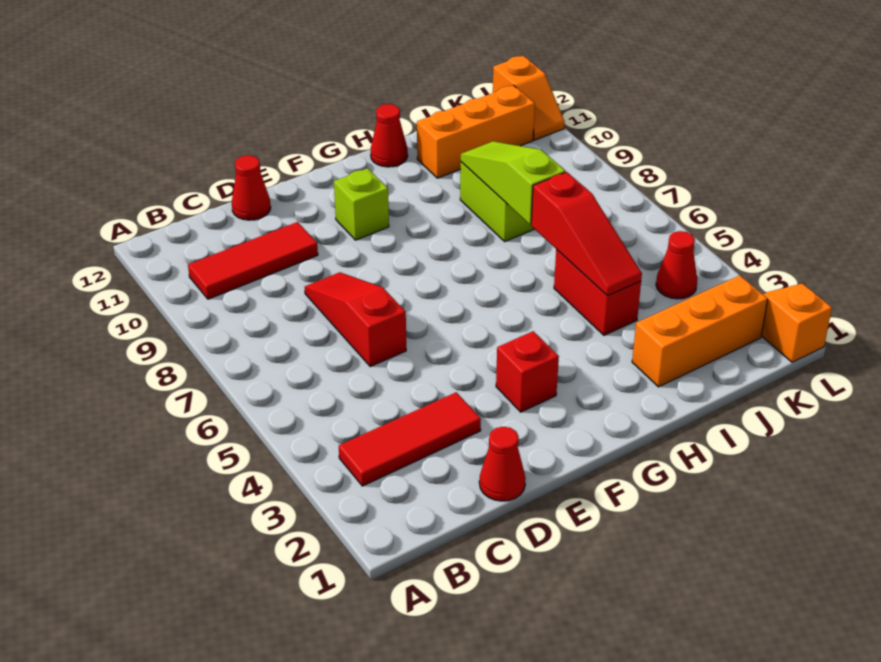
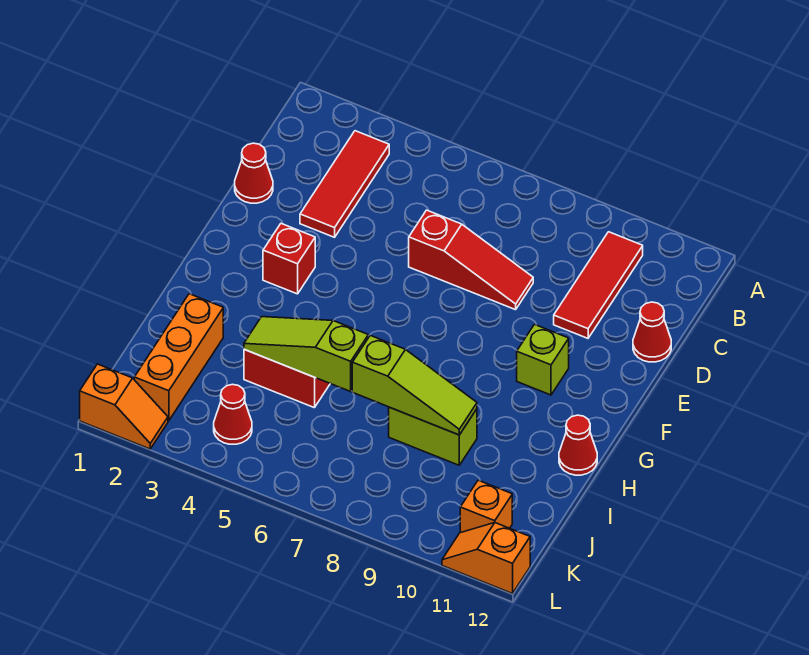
red 1x3 slope [531,172,642,296] -> lime 1x3 slope [244,317,368,391]
orange 1x3 brick [417,85,535,178] -> orange 1x1 brick [460,480,512,533]

